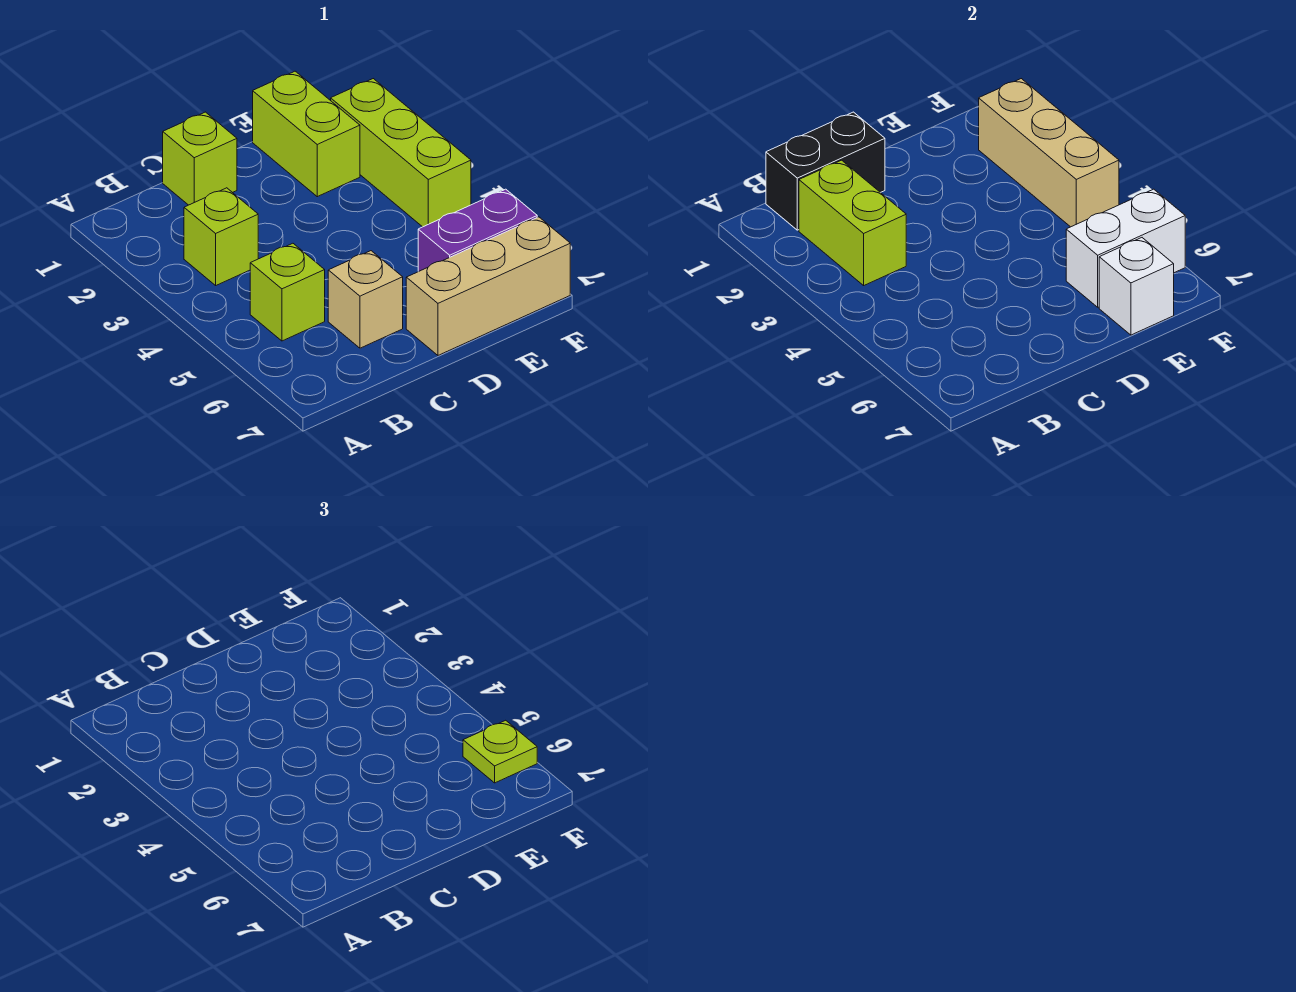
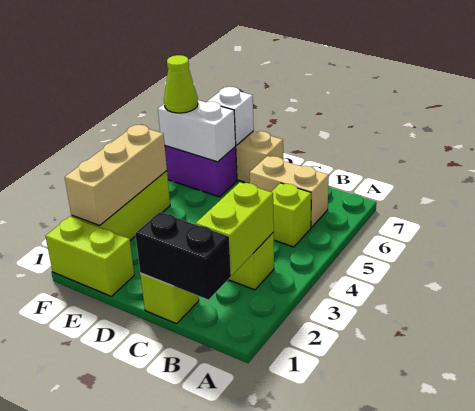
tan 1x1 brick [328,251,403,348] -> tan 1x2 brick [250,156,329,227]
lime 1x2 brick [253,71,360,197] -> lime 1x2 brick turned to [46,217,134,296]
lime 1x1 plate [463,720,537,783] -> lime 1x1 cone [164,55,198,113]

